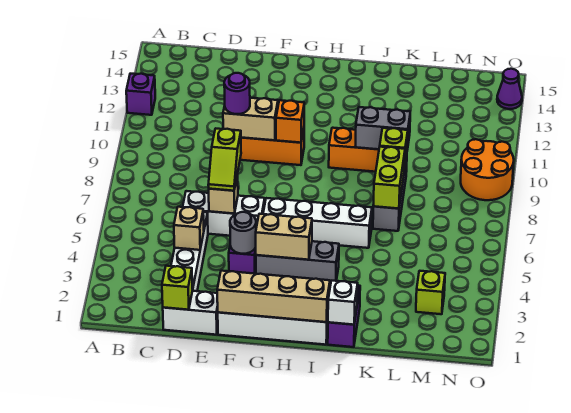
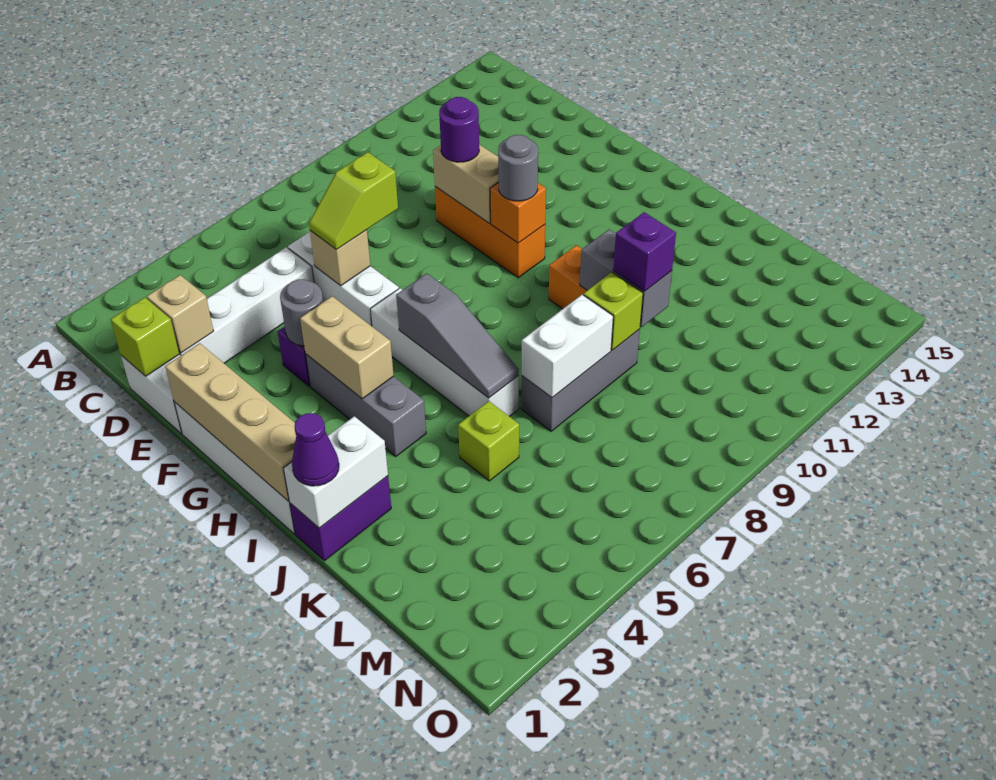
purple 1x1 brick [126,74,155,115] -> purple 1x1 brick moved to [613,212,676,291]
tan 1x1 brick [174,207,204,250] -> tan 1x1 brick moved to [147,275,213,353]
none -> grey 1x1 round brick [498,135,538,201]
none -> grey 1x3 slope [396,273,519,398]
white 1x1 brick [328,281,358,325] -> white 1x2 brick [284,416,388,528]
lime 1x2 brick [373,147,405,209] -> white 1x2 brick [522,295,613,397]
lime 1x1 brick [416,271,445,314] -> lime 1x1 brick moved to [458,401,519,481]
orange 2x2 round brick [461,139,514,200] -> none
purple 1x1 cone [497,69,522,109] -> purple 1x1 cone moved to [292,413,339,486]

